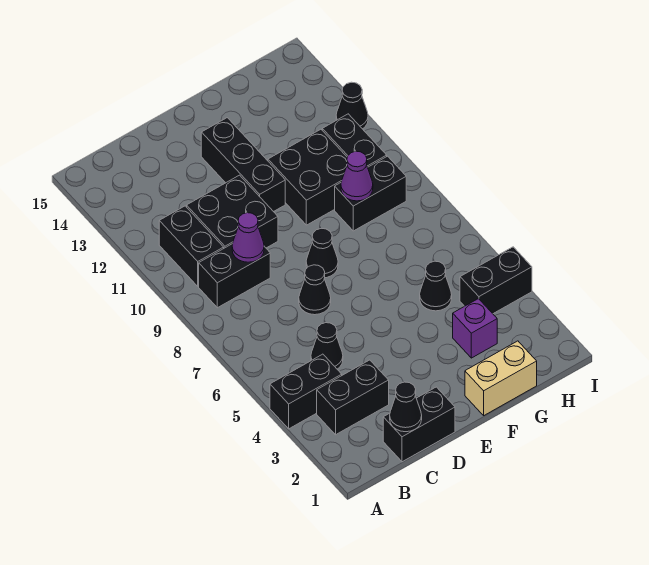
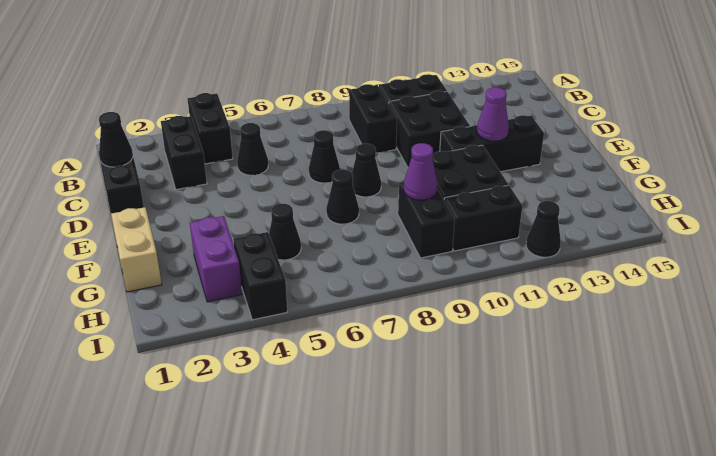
purple 1x1 cone [232,213,264,262] -> purple 1x1 cone moved to [477,87,509,141]
none -> black 1x1 cone [326,169,359,224]
purple 1x1 brick [453,299,497,358] -> purple 1x2 brick [190,216,242,302]

